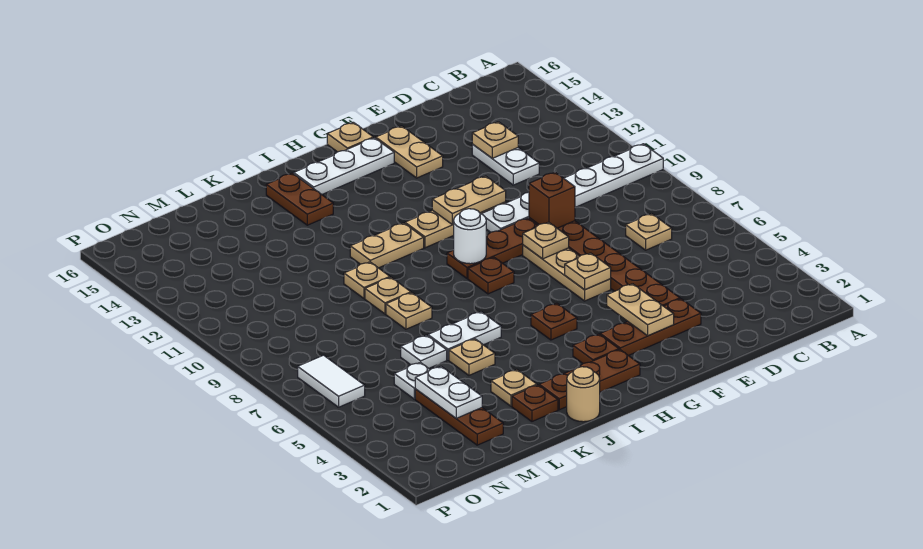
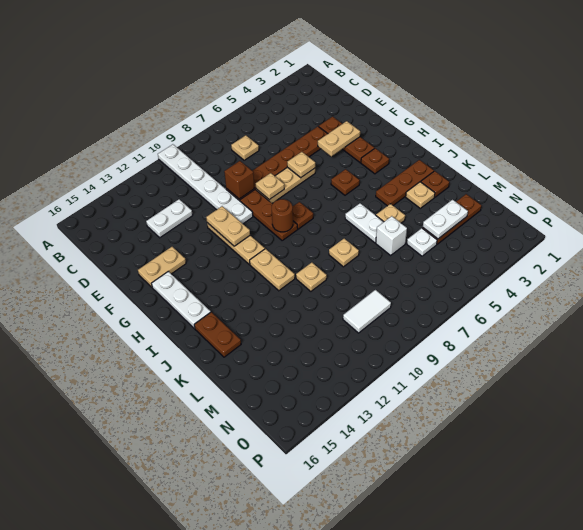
tan 1x1 plate [472,122,518,158] -> none
tan 1x1 plate [327,122,373,152] -> none
brown 1x3 plate [539,350,640,410] -> brown 1x3 plate turned to [376,160,434,206]
white 1x1 round brick [453,209,486,264] -> brown 1x1 round brick [272,199,293,232]
tan 1x1 round brick [567,367,600,422] -> none
brown 1x2 plate [266,173,333,225] -> brown 1x2 plate turned to [194,312,241,357]
tan 1x1 plate [365,277,411,314] -> none
white 1x1 plate [401,335,447,368] -> white 1x1 brick [376,216,407,255]
white 1x2 tile [298,355,365,407] -> white 1x2 tile moved to [343,290,391,333]

